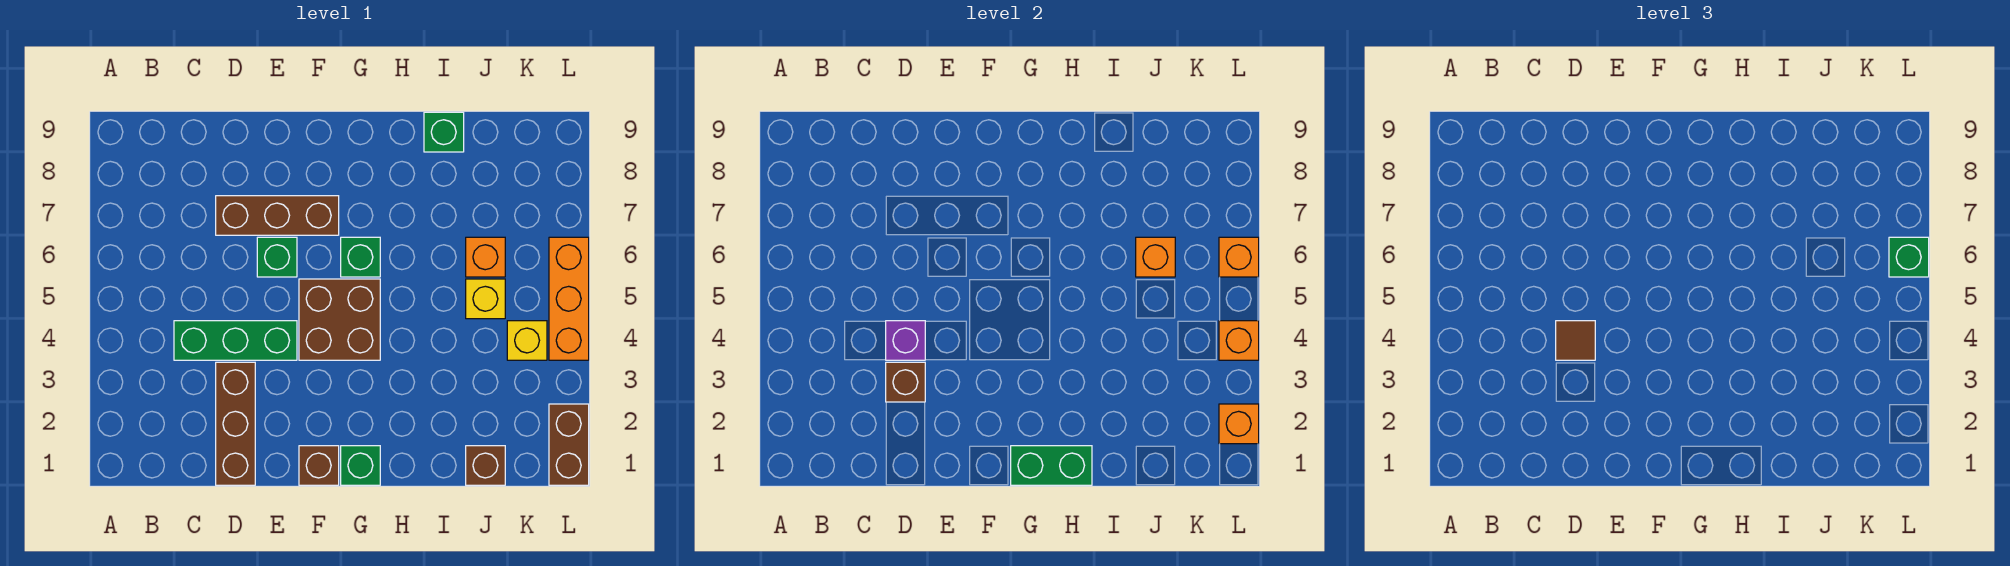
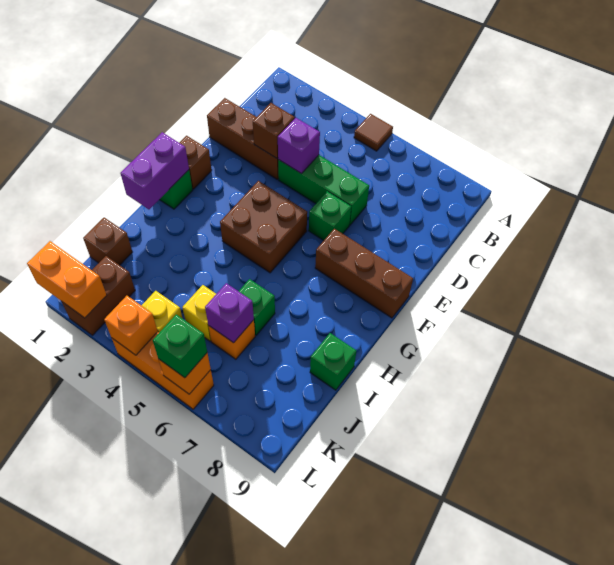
green 1x3 brick [174,321,297,360] -> green 1x3 brick turned to [278,155,369,225]
brown 1x1 tile [1556,321,1595,360] -> brown 1x1 tile moved to [354,114,393,151]
brown 1x3 brick [216,196,339,235] -> brown 1x3 brick turned to [315,229,413,318]
green 1x2 brick [1011,446,1092,485] -> purple 1x2 brick [120,132,189,209]
green 1x1 brick [341,237,380,277] -> green 1x1 brick moved to [239,279,275,335]
orange 1x1 brick [1136,237,1175,277] -> purple 1x1 brick [205,283,254,343]
brown 1x2 brick [549,404,589,485] -> brown 1x2 brick turned to [62,256,135,335]
orange 1x1 brick [1219,404,1259,444] -> orange 1x2 brick [27,241,107,318]

